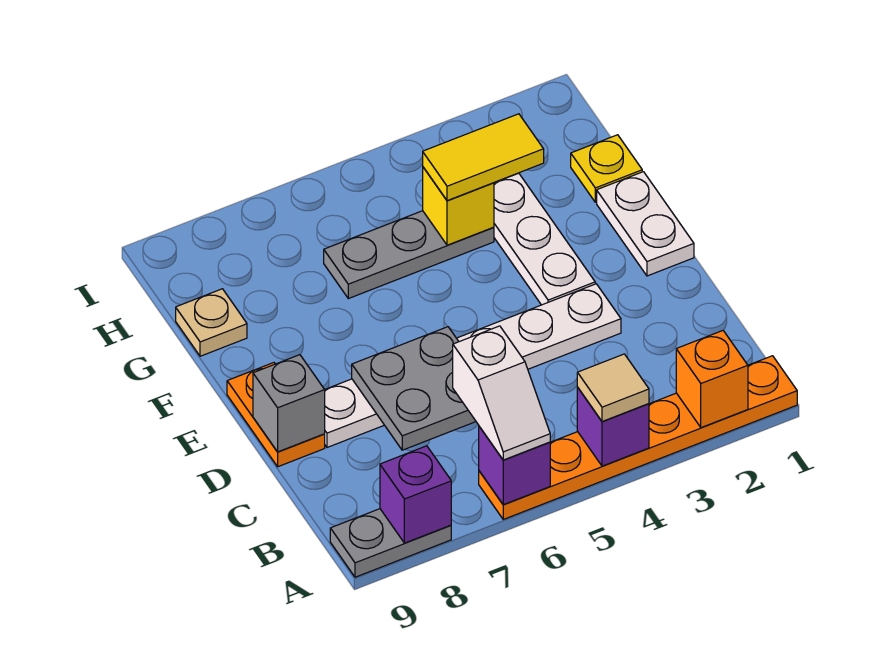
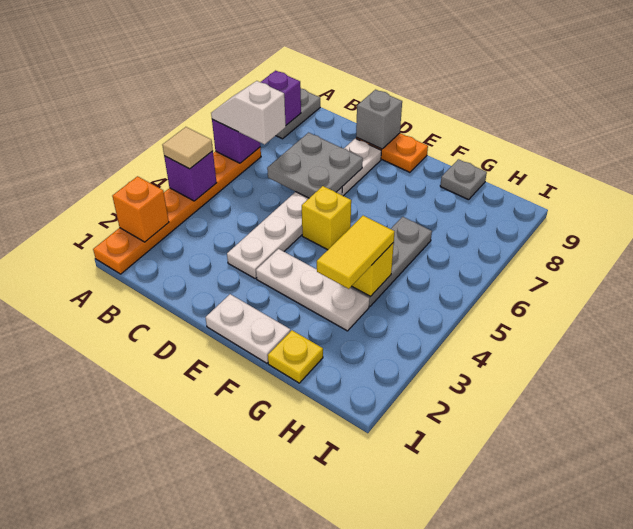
none -> yellow 1x1 brick [302,186,351,250]
tan 1x1 plate [176,289,247,356] -> grey 1x1 plate [440,159,487,200]

